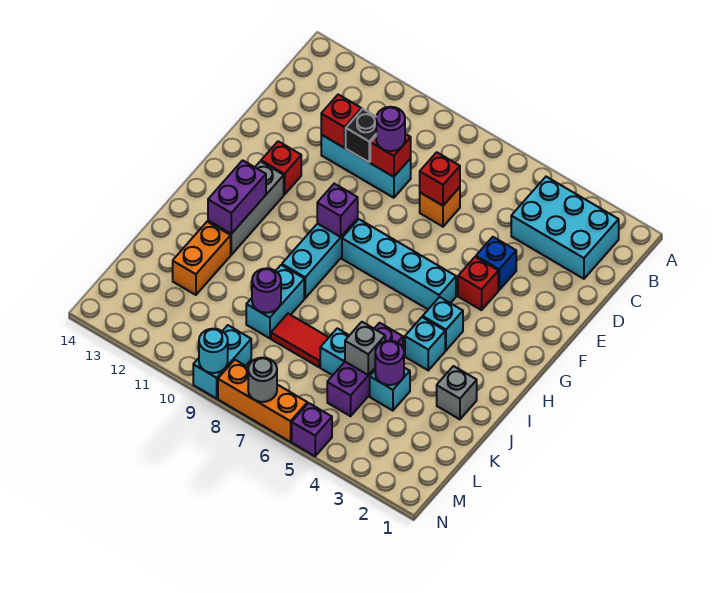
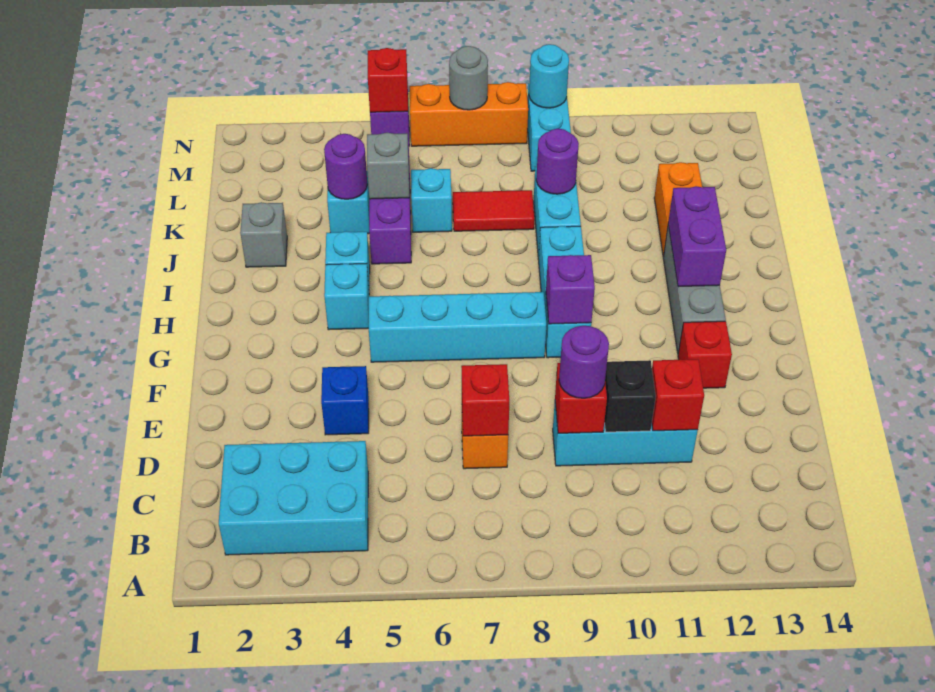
red 1x1 brick [458,257,498,310] -> red 1x1 brick moved to [368,48,408,112]

